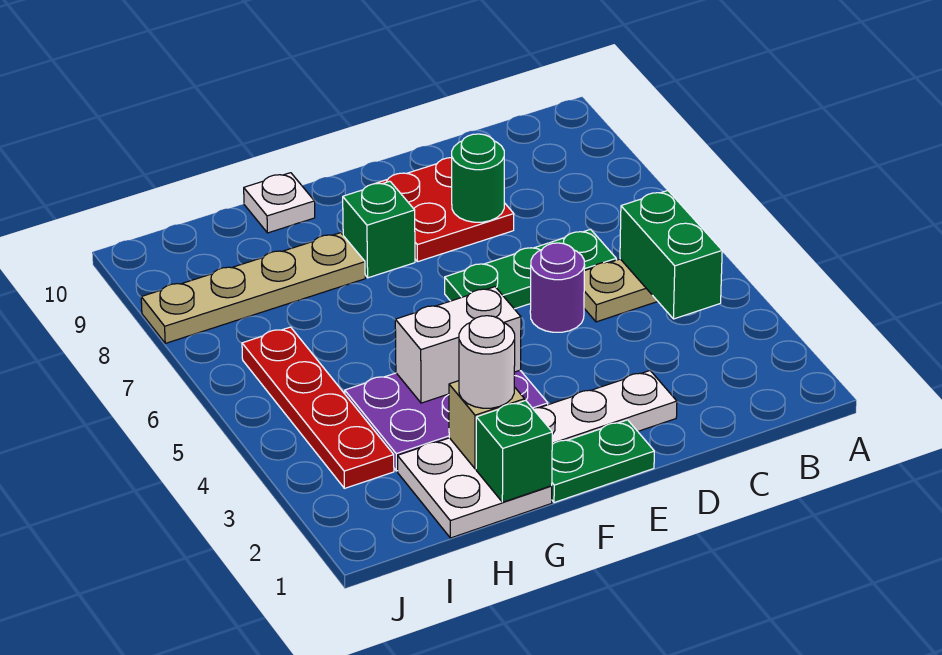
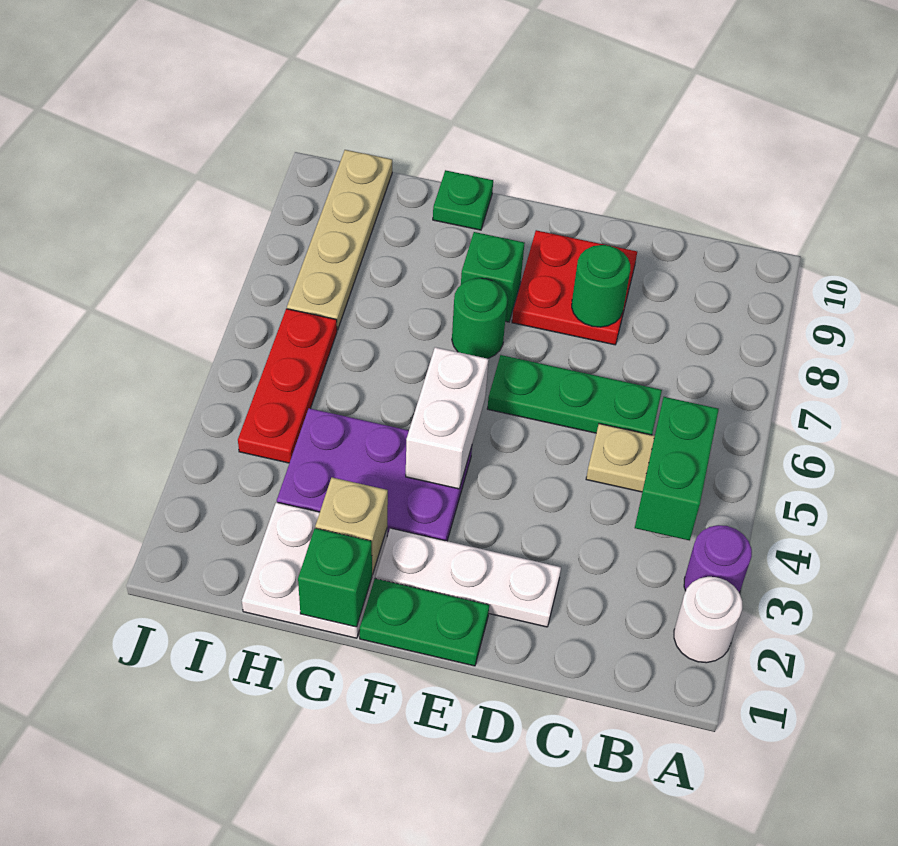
purple 1x1 round brick [530,243,585,332] -> purple 1x1 round brick moved to [684,525,752,593]
white 1x2 brick [395,287,521,403] -> white 1x2 brick turned to [406,347,489,489]
none -> green 1x1 round brick [452,278,507,359]
white 1x1 round brick [459,316,515,408] -> white 1x1 round brick moved to [674,577,742,663]
tan 1x4 plate [141,233,365,343] -> tan 1x4 plate turned to [287,150,392,330]
white 1x1 plate [244,173,315,233] -> green 1x1 plate [433,170,493,230]
red 1x4 plate [242,327,394,488] -> red 1x3 plate [238,309,337,463]

